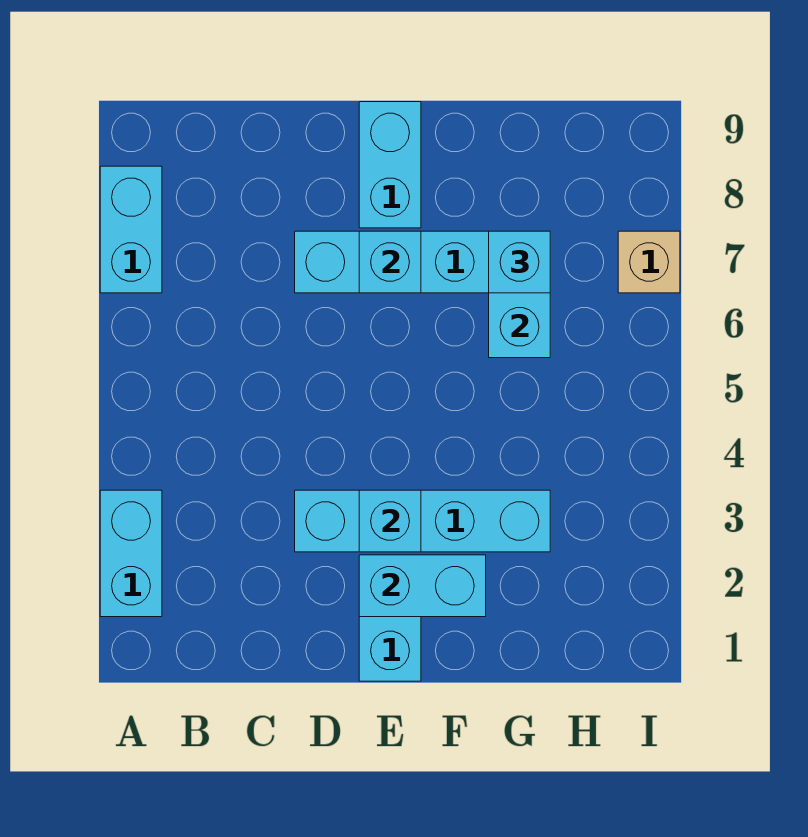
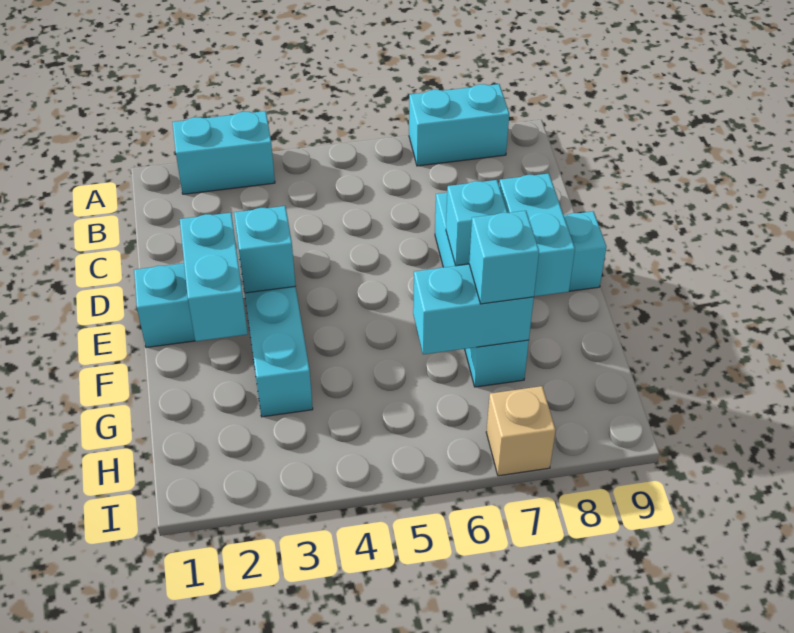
none -> cyan 1x2 brick [499,173,575,296]

